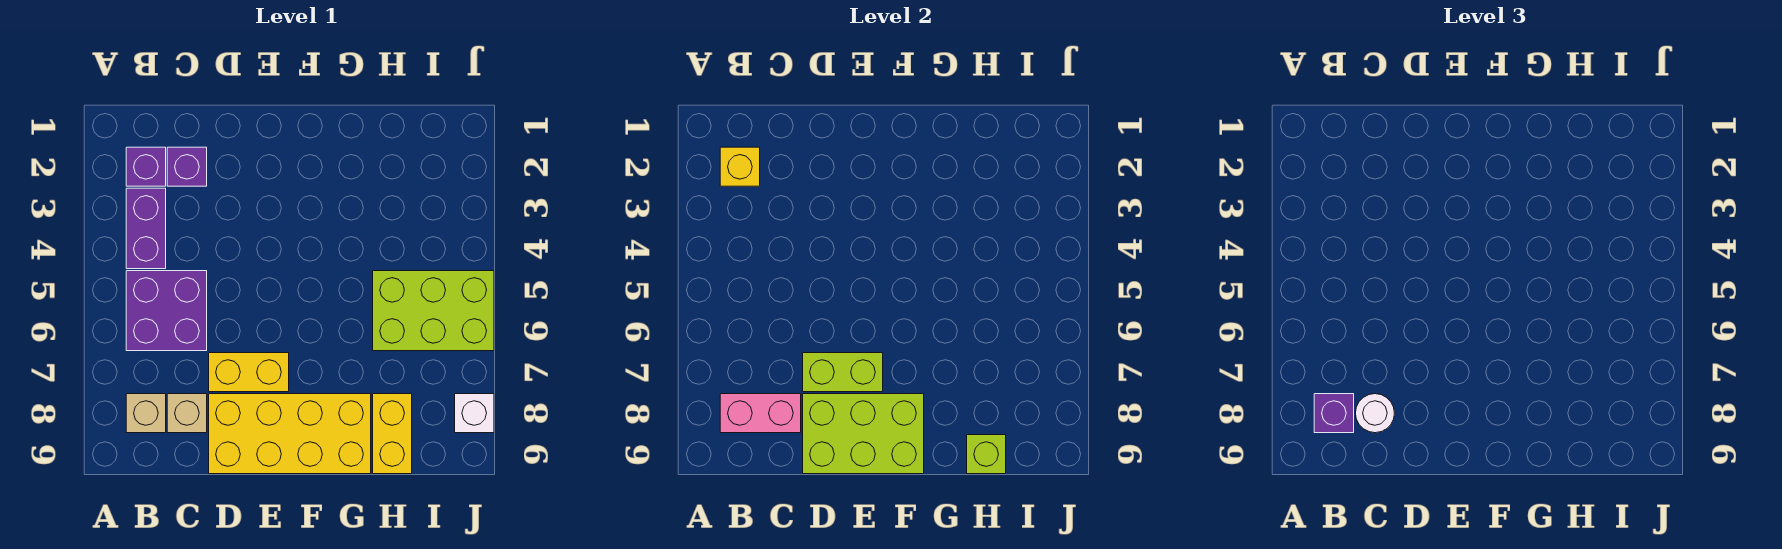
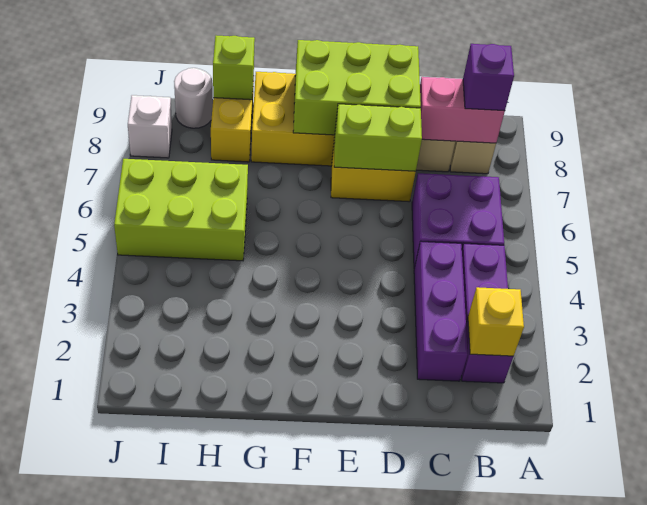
purple 1x1 brick [167,147,207,186] -> purple 1x3 brick [414,241,468,381]
white 1x1 round brick [1356,394,1394,433] -> white 1x1 round brick moved to [174,68,213,128]

